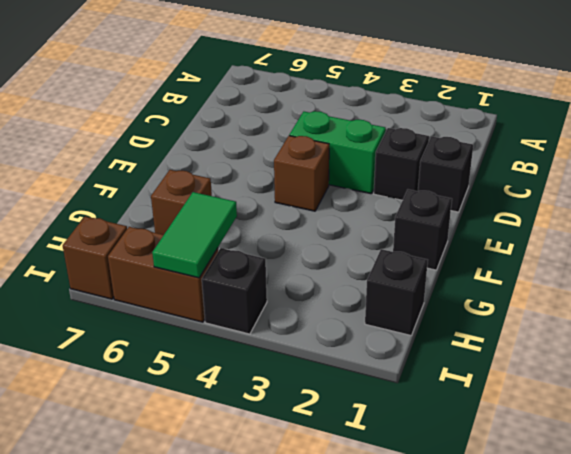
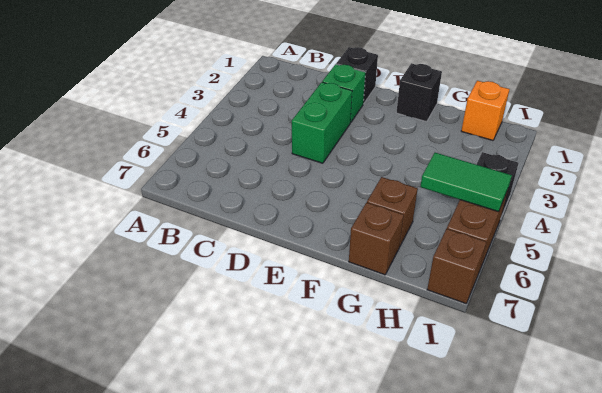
black 1x1 brick [374,128,429,200] -> green 1x1 brick [322,64,365,122]
brown 1x1 brick [274,136,329,211] -> brown 1x1 brick moved to [349,203,404,275]
black 1x1 brick [365,249,428,335] -> orange 1x1 brick [461,81,510,140]

